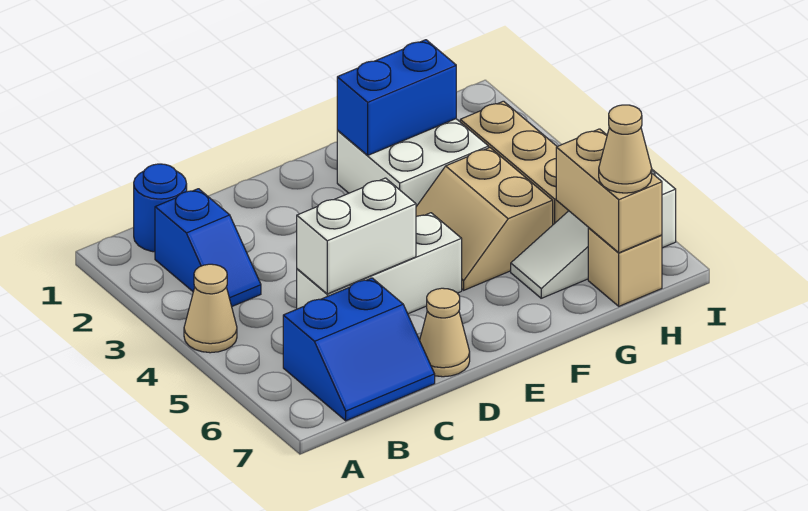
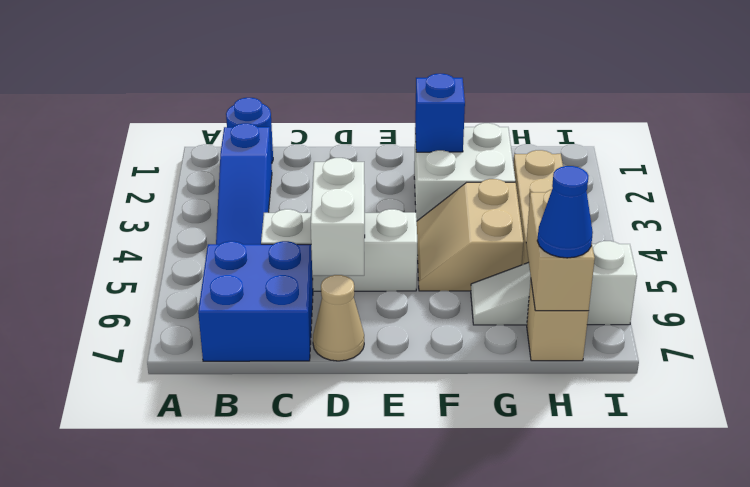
tan 1x1 cone [184,264,237,353] -> none
blue 1x2 slope [155,189,261,306] -> blue 1x3 slope [216,123,272,244]
blue 2x2 slope [283,278,435,421] -> blue 2x2 brick [198,241,313,361]
white 1x2 brick [297,178,416,294] -> white 1x2 brick turned to [311,158,365,276]
blue 1x2 brick [337,40,456,155] -> blue 1x1 brick [415,74,465,152]
tan 1x1 cone [599,105,652,193] -> blue 1x1 cone [537,166,593,258]

